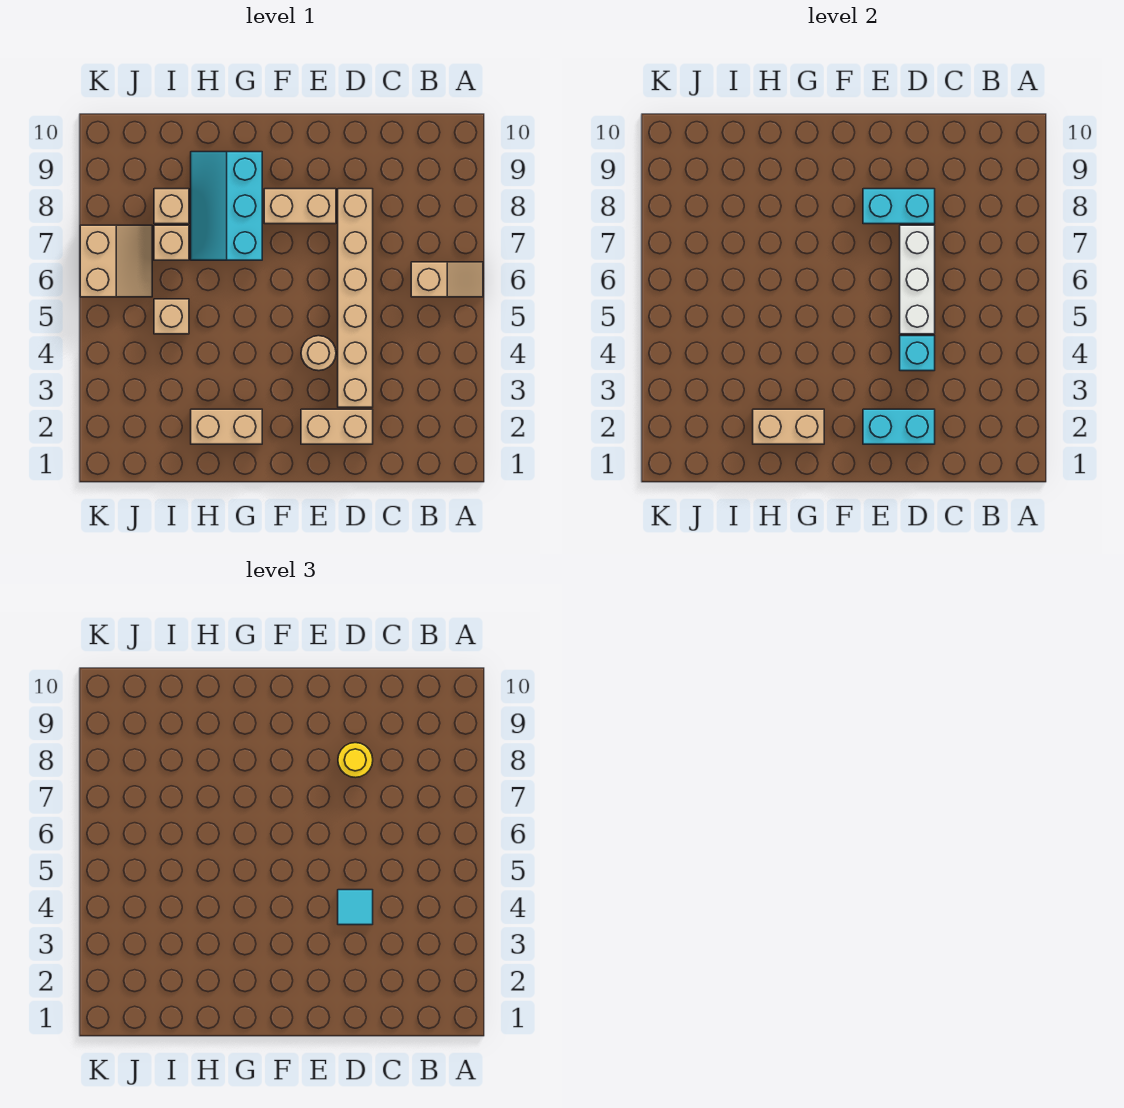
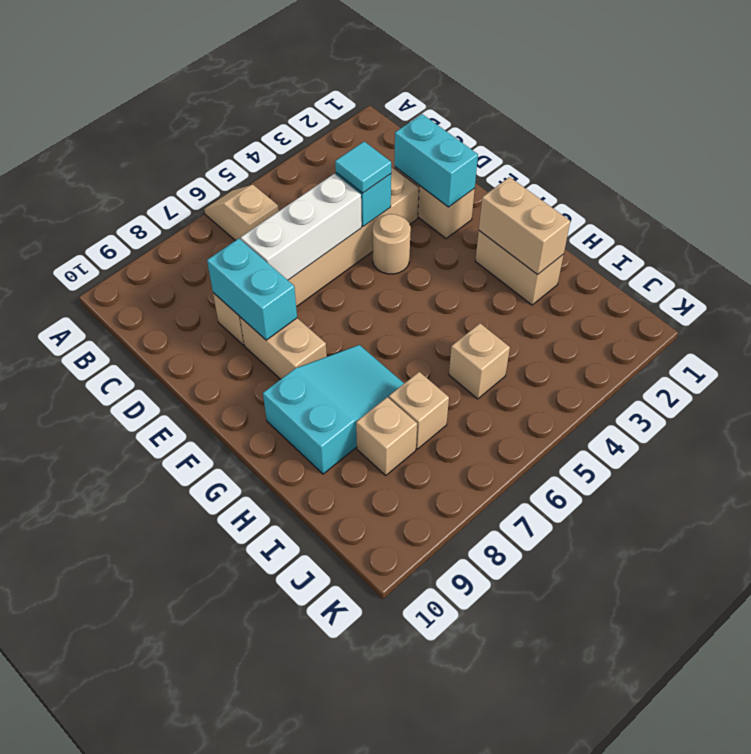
yellow 1x1 round brick [338,743,373,778] -> none
cyan 2x3 slope [191,152,262,260] -> cyan 2x3 slope turned to [263,345,404,474]
tan 2x2 slope [80,225,152,297] -> none

